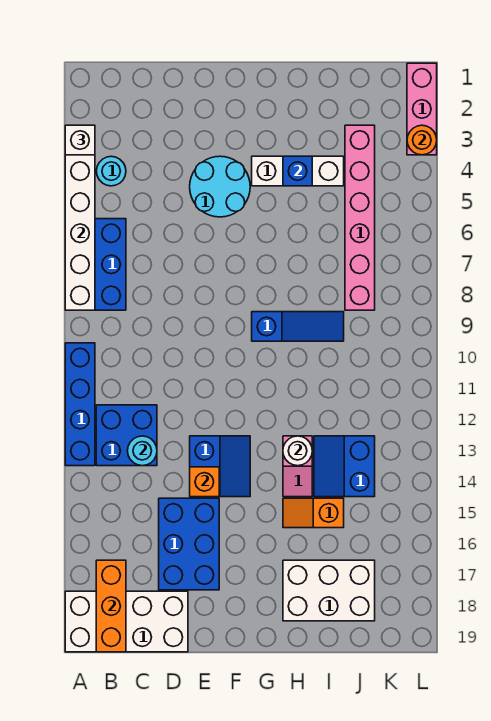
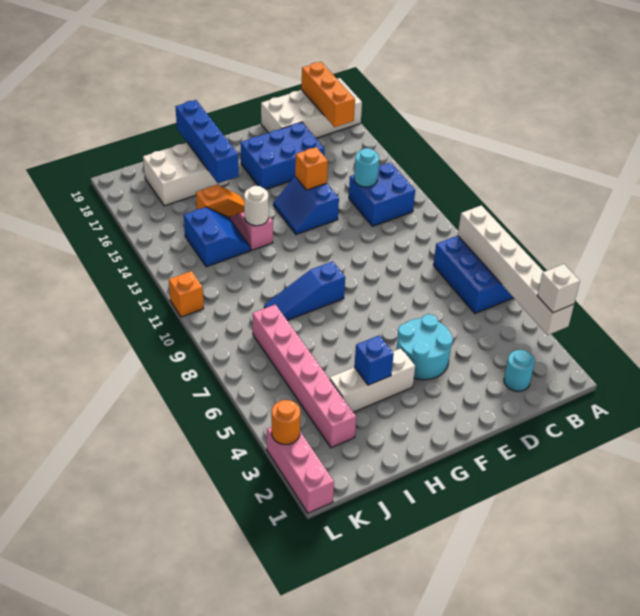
blue 1x4 brick [65,343,95,466] -> blue 1x4 brick moved to [175,100,239,183]
cyan 1x1 round brick [96,156,126,186] -> cyan 1x1 round brick moved to [504,350,535,391]
blue 2x3 brick [159,498,219,590] -> blue 2x3 brick turned to [240,122,324,189]
none -> orange 1x1 brick [169,271,204,317]

